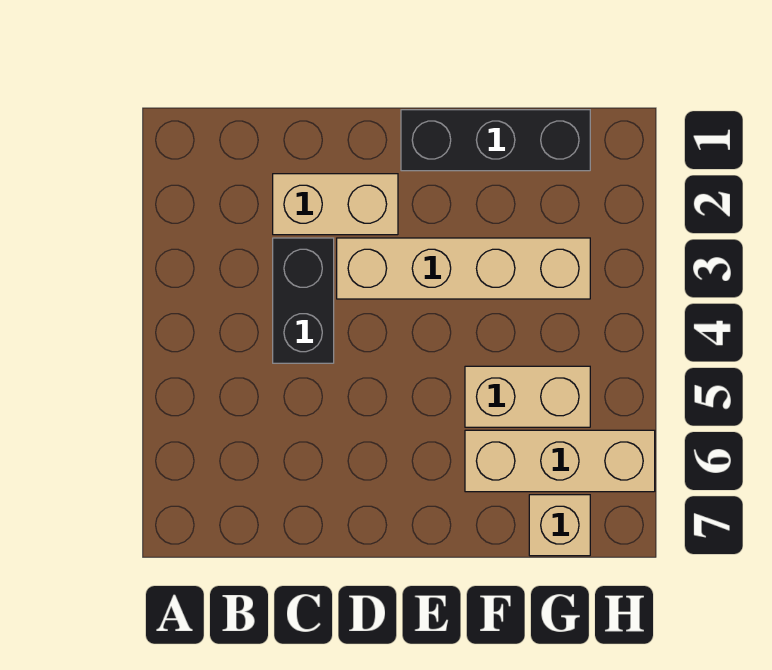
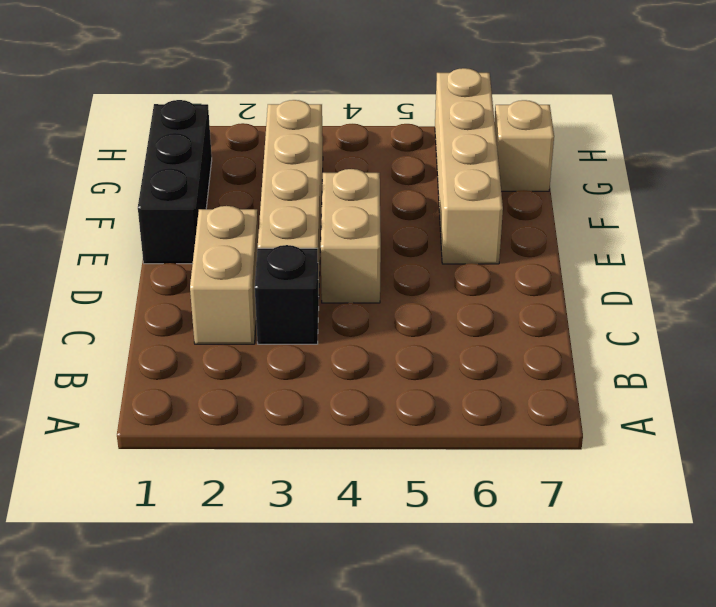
black 1x2 brick [273,238,334,363] -> black 1x1 brick [255,245,319,344]
tan 1x2 brick [465,366,590,427] -> tan 1x2 brick moved to [321,169,381,303]
tan 1x3 brick [465,430,655,492] -> tan 1x4 brick [435,68,503,264]

